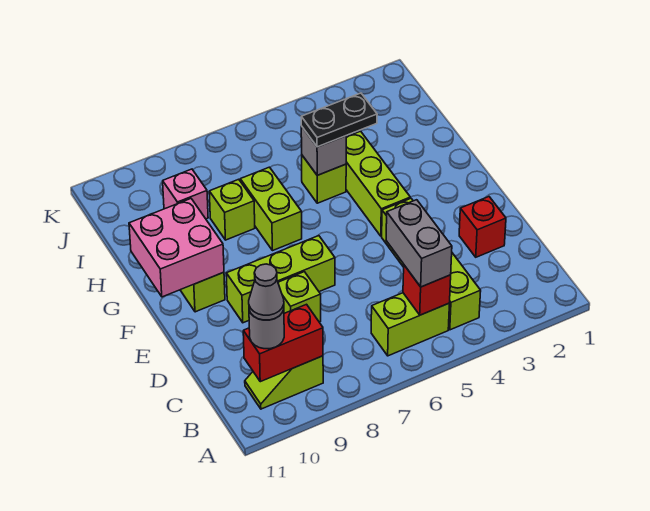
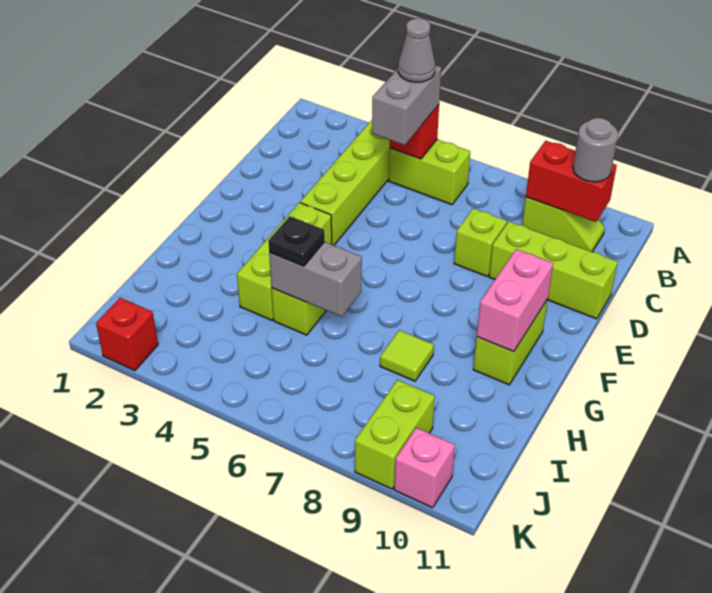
grey 1x1 cone [249,264,284,320] -> grey 1x1 cone moved to [398,18,435,82]
red 1x1 brick [459,197,506,257] -> red 1x1 brick moved to [96,298,158,371]
lime 1x3 brick [226,236,335,323] -> lime 1x3 brick moved to [489,222,618,319]
pink 2x2 brick [129,199,224,297] -> pink 1x2 brick [477,249,553,352]
lime 1x2 brick [240,167,302,251] -> lime 1x2 brick moved to [355,380,435,489]
black 1x2 plate [301,93,377,147] -> black 1x1 plate [268,216,325,266]
grey 1x1 brick [301,126,346,175] -> grey 1x2 brick [269,242,362,317]
lime 1x1 brick [209,179,255,240] -> lime 1x1 tile [380,330,434,381]
pink 1x1 brick [163,169,208,219] -> pink 1x1 brick moved to [394,428,455,508]

